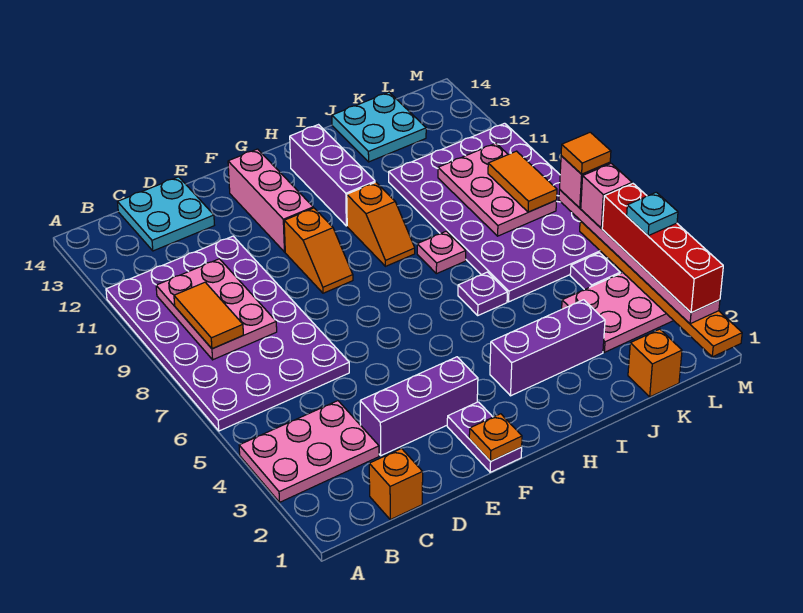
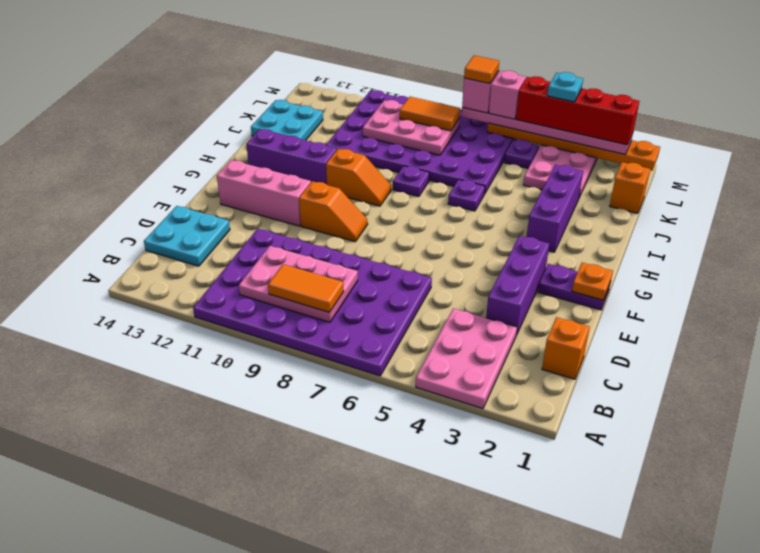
pink 1x1 plate [417,231,466,274] -> purple 1x1 plate [393,166,429,197]

